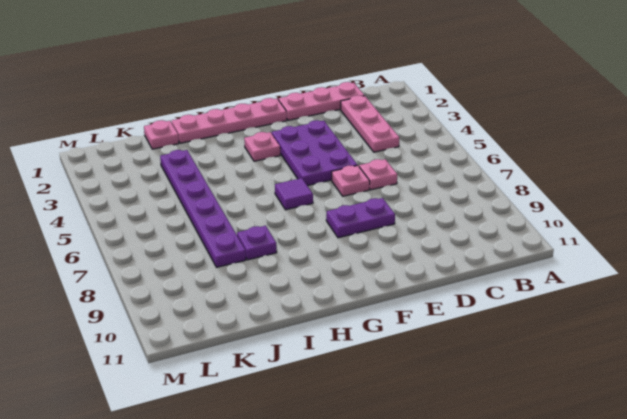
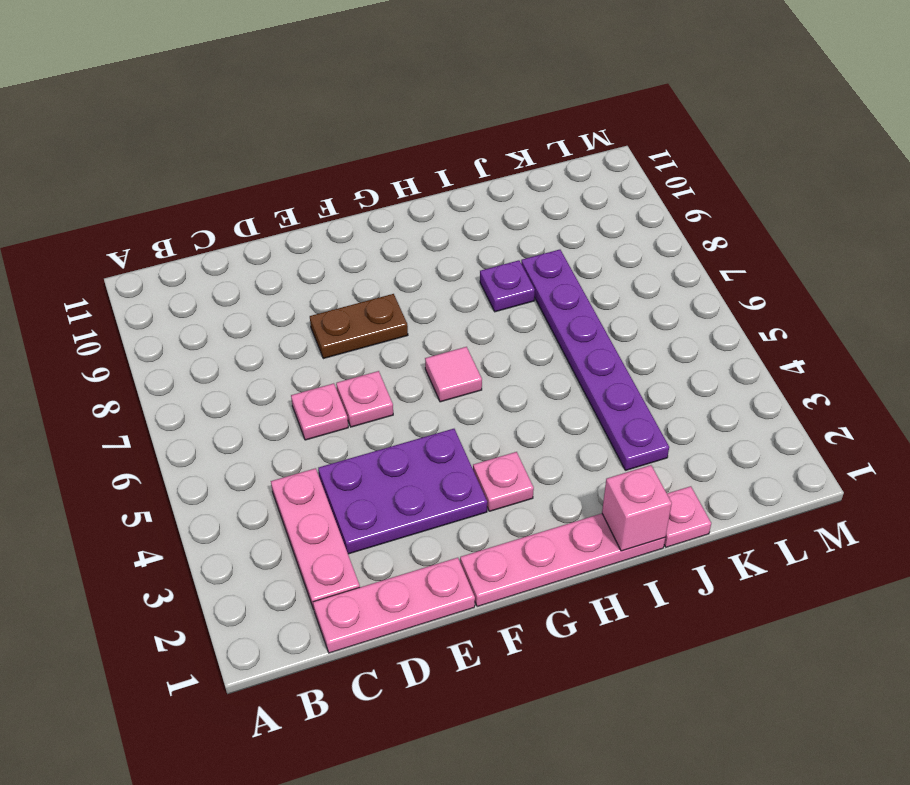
purple 2x3 plate [272,120,357,186] -> purple 2x3 plate turned to [318,429,487,554]
purple 1x2 plate [326,198,395,238] -> brown 1x2 plate [310,294,408,359]
purple 1x1 tile [275,178,313,210] -> pink 1x1 tile [425,347,482,402]
none -> pink 1x1 brick [602,465,672,551]

